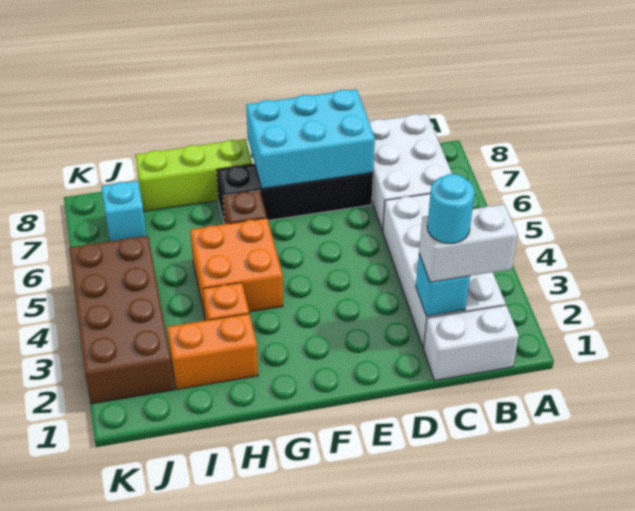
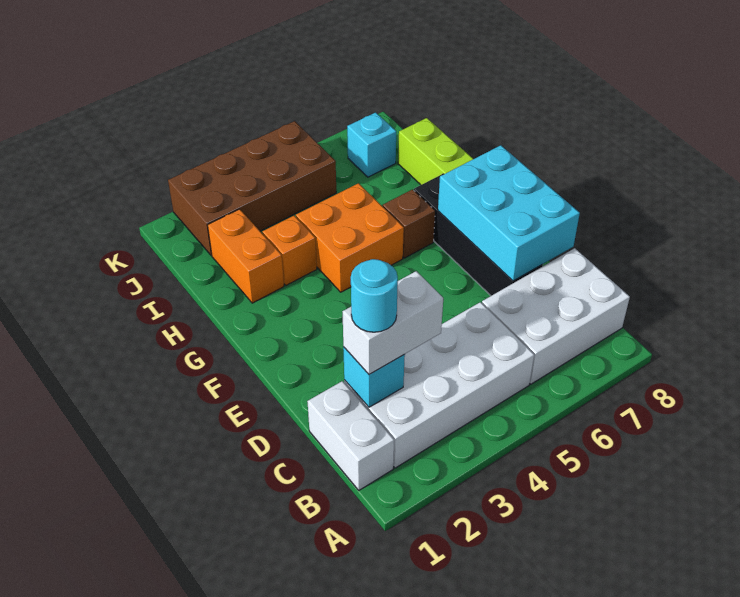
white 1x2 brick [419,204,518,282] -> white 1x2 brick turned to [343,271,443,374]

